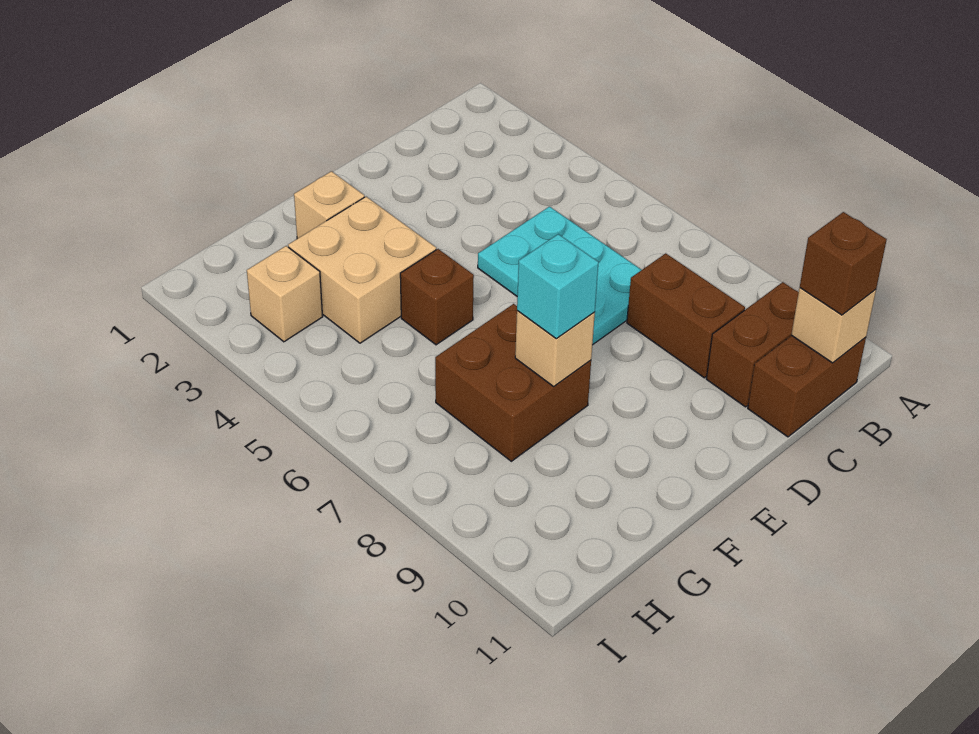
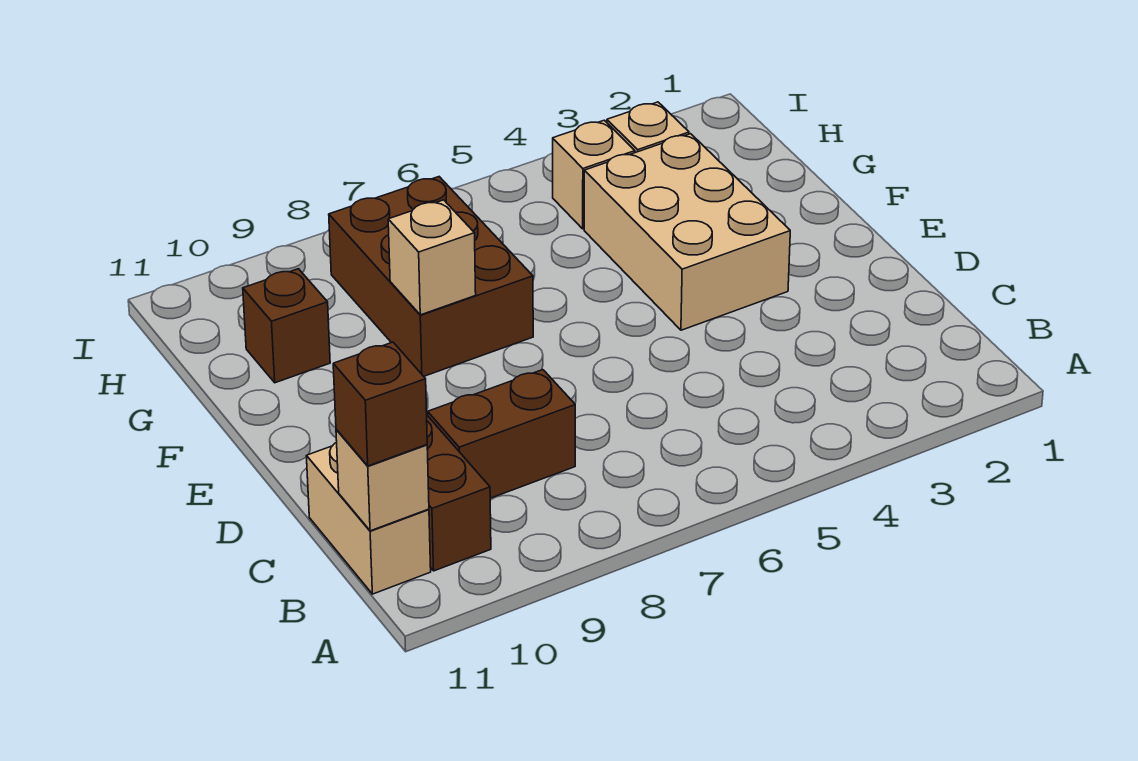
brown 1x2 brick [748,335,866,437] -> tan 1x2 brick [306,442,431,594]
cyan 2x3 plate [478,207,641,345] -> none
tan 1x1 brick [294,171,364,239] -> tan 1x1 brick moved to [553,120,635,229]
tan 2x2 brick [288,197,436,343] -> tan 2x3 brick [584,134,790,330]
brown 1x1 brick [400,249,474,345] -> brown 1x1 brick moved to [243,269,330,383]
brown 2x2 brick [435,304,591,461] -> brown 2x3 brick [329,177,533,376]
cyan 1x1 brick [517,234,599,339] -> none

